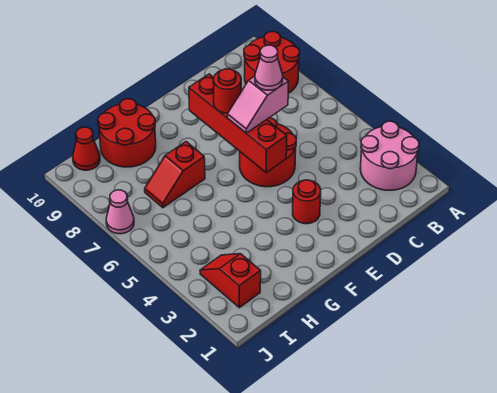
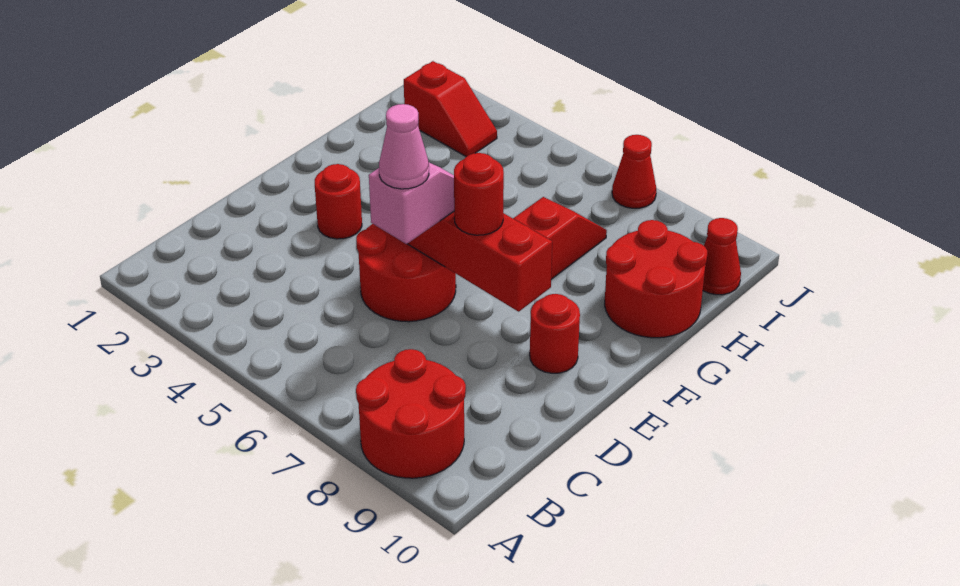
pink 2x2 round brick [360,121,419,190] -> none
none -> red 1x1 round brick [530,294,580,373]
pink 1x1 cone [106,190,134,234] -> red 1x1 cone [612,135,656,208]

